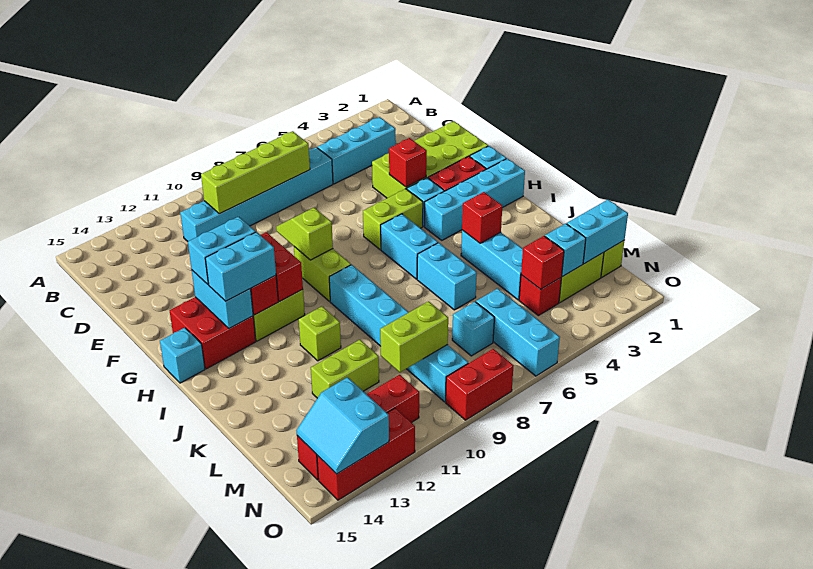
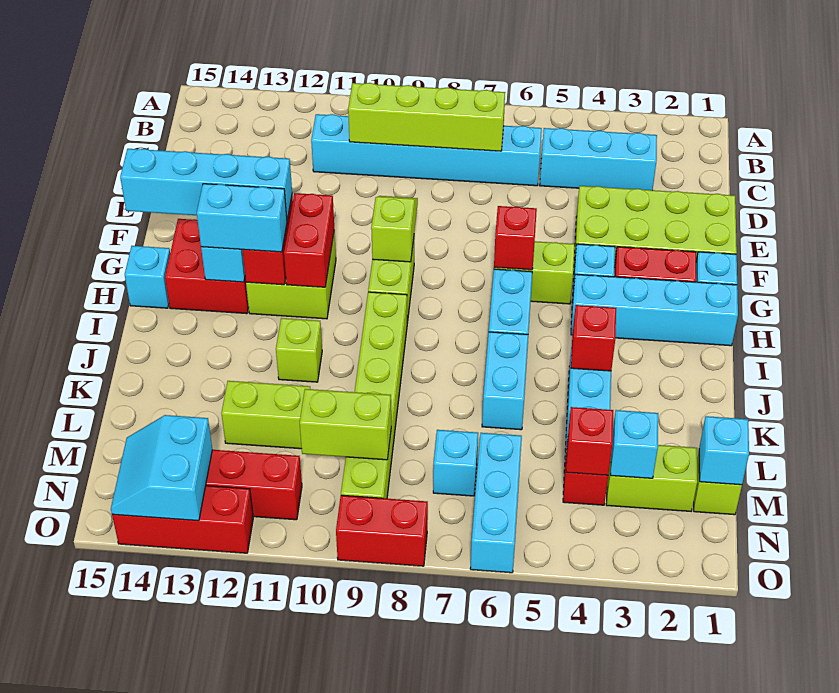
red 1x1 brick [389,138,427,187] -> red 1x1 brick moved to [494,206,537,270]
cyan 1x2 brick [188,217,256,285] -> cyan 1x4 brick [120,149,292,220]
cyan 1x6 brick [329,265,468,402] -> lime 1x6 brick [341,292,407,499]
cyan 1x2 brick [567,200,628,264] -> cyan 1x1 brick [699,416,749,485]

